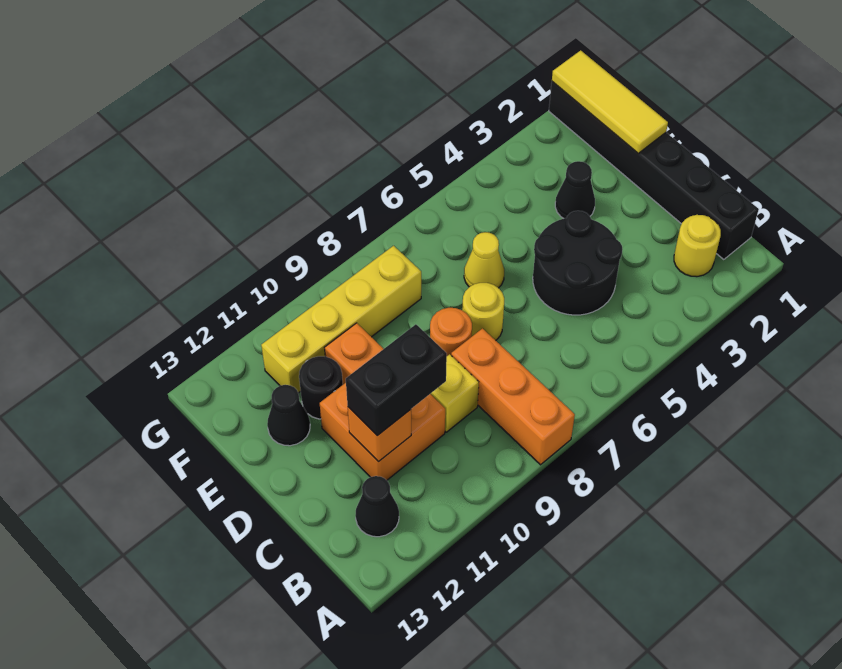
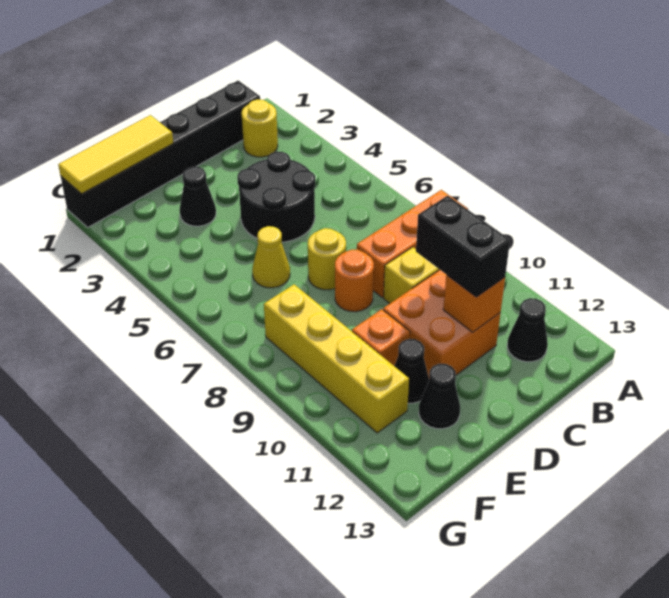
black 1x1 round brick [299,356,343,419] -> black 1x1 cone [395,339,429,403]

